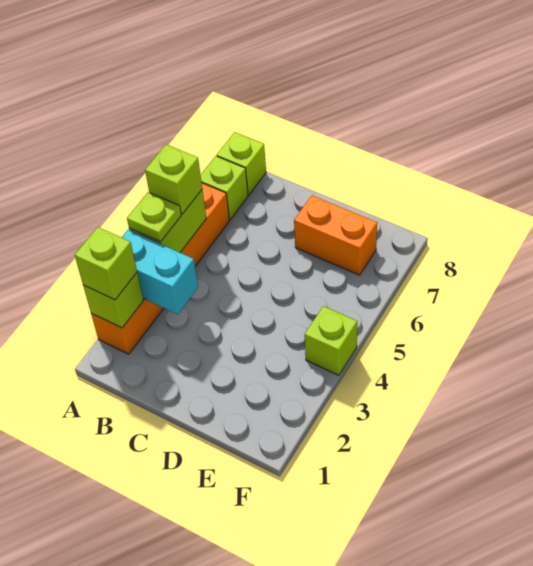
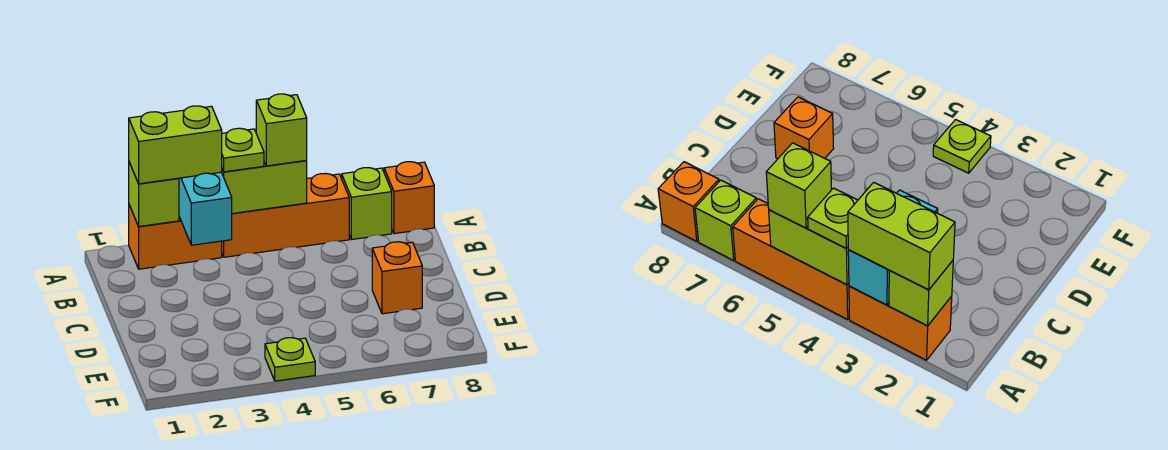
lime 1x1 brick [75,227,137,300] -> lime 1x2 brick [129,106,222,184]
lime 1x1 brick [217,132,266,195] -> orange 1x1 brick [384,162,434,234]
orange 1x2 brick [294,196,377,275] -> orange 1x1 brick [372,242,422,314]
lime 1x1 brick [305,306,357,375] -> lime 1x1 plate [265,338,315,381]

